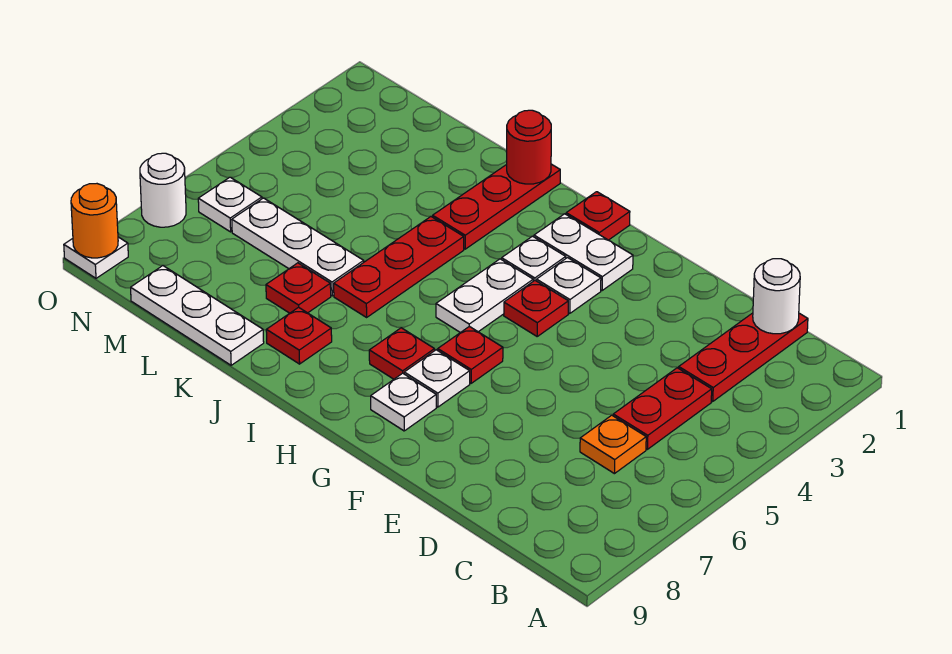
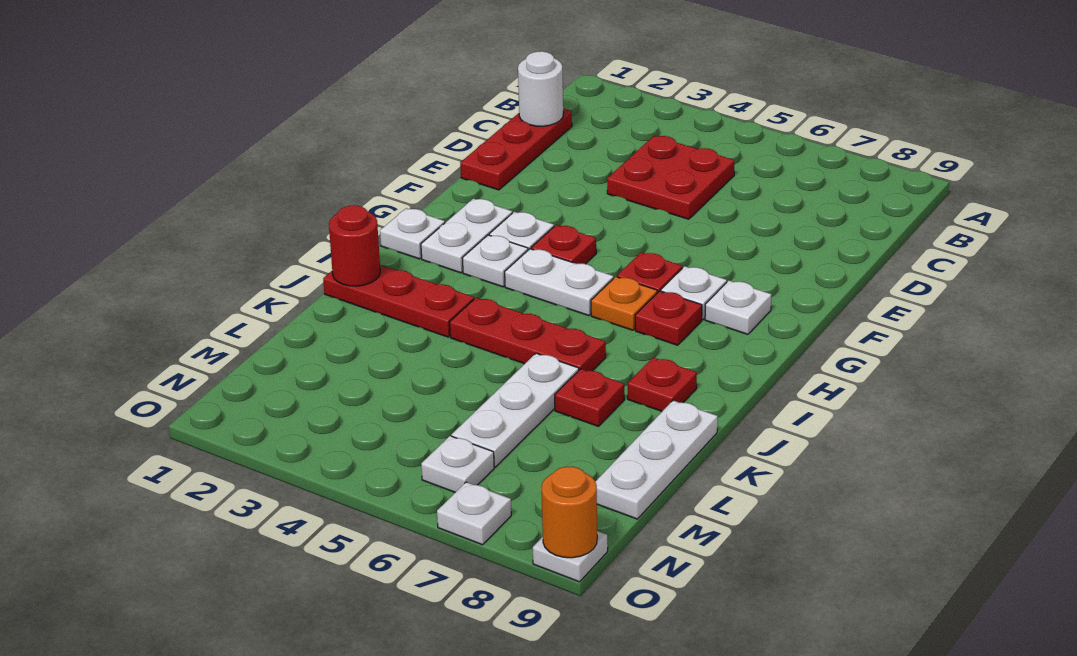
red 1x3 plate [679,313,808,402] -> red 1x3 plate turned to [460,109,572,190]
red 1x2 plate [613,368,712,449] -> red 2x2 plate [607,136,735,219]
orange 1x1 plate [580,415,646,474] -> orange 1x1 plate moved to [591,277,657,330]
red 1x1 plate [566,192,630,240] -> white 1x1 plate [380,208,445,259]
white 1x1 round brick [140,153,186,227] -> white 1x1 plate [437,482,511,545]

